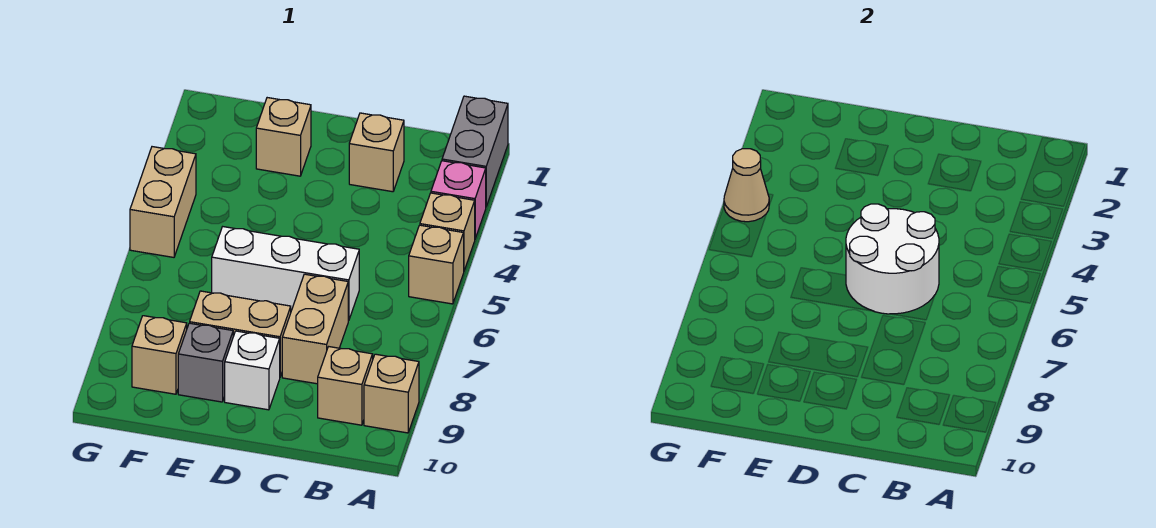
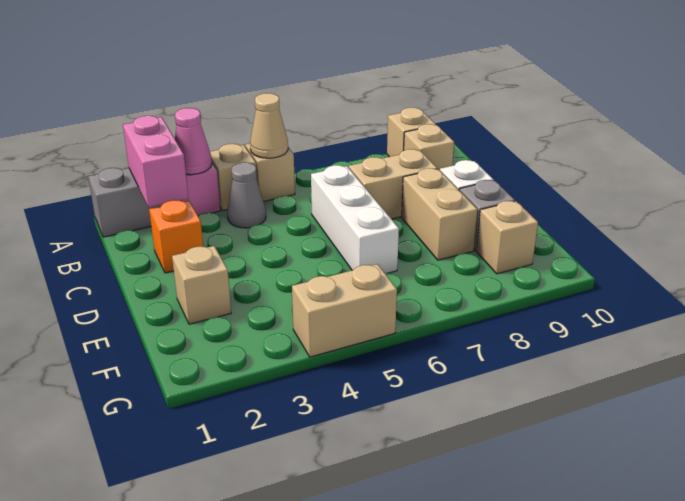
none -> pink 1x2 brick [123,116,188,207]
none -> pink 1x1 cone [175,108,212,175]
none -> grey 1x1 cone [227,162,266,228]
tan 1x1 brick [349,113,404,192] -> orange 1x1 brick [149,200,203,273]
white 2x2 round brick [846,204,939,314] -> none
tan 1x1 cone [724,149,769,222] -> tan 1x1 cone moved to [250,93,288,158]

